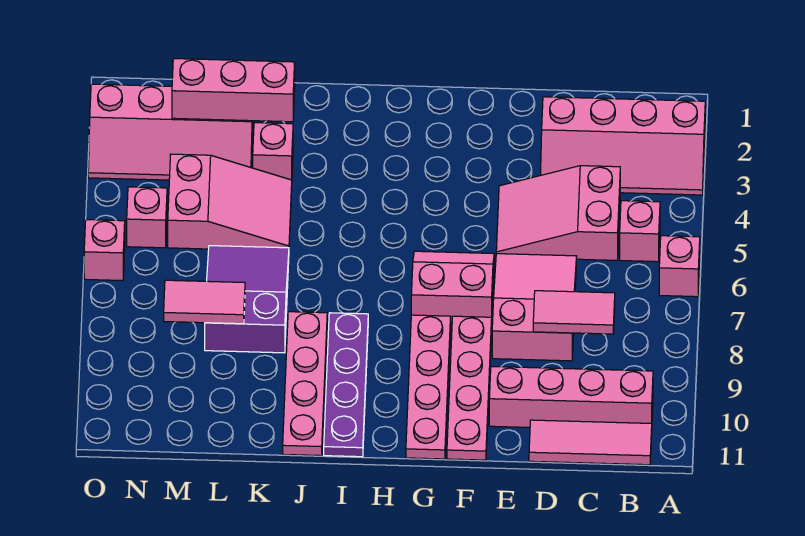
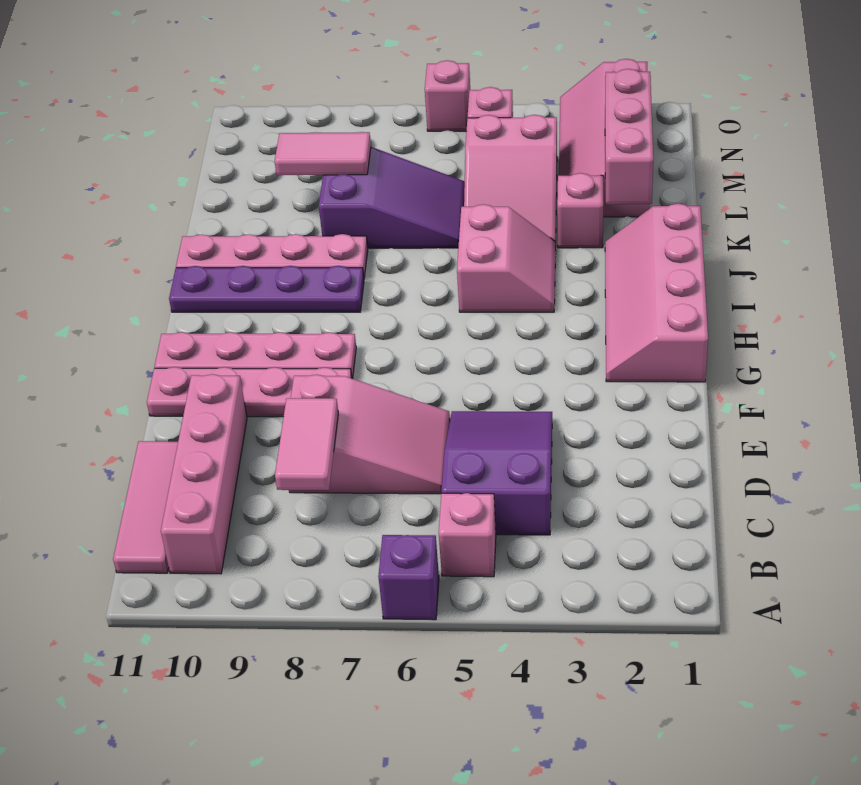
pink 2x4 slope [541,97,705,195] -> pink 2x4 slope moved to [605,204,708,382]
pink 1x1 brick [659,236,700,297] -> purple 1x1 brick [378,535,439,620]
pink 2x3 slope [496,166,620,260] -> purple 2x3 slope [442,411,552,535]
pink 2x2 slope [411,251,494,324] -> pink 2x2 slope moved to [457,204,556,312]
pink 1x2 tile [164,280,245,324] -> pink 1x2 tile turned to [275,132,371,175]

